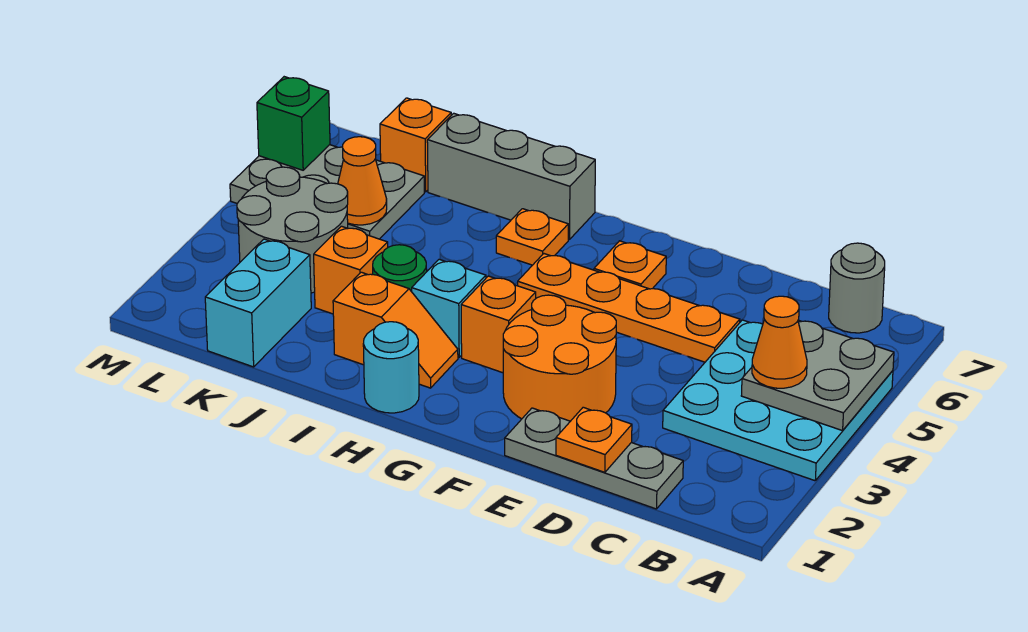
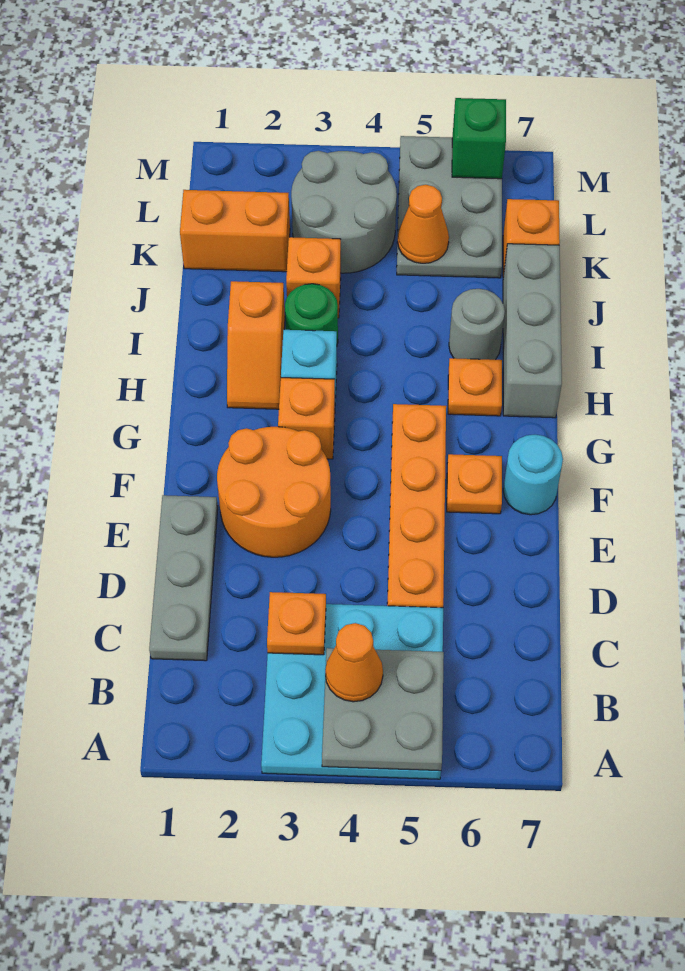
grey 1x1 round brick [829,243,885,333] -> grey 1x1 round brick moved to [449,289,505,360]
orange 1x1 plate [556,407,632,472] -> orange 1x1 plate moved to [267,592,326,655]
cyan 1x1 round brick [363,322,419,413] -> cyan 1x1 round brick moved to [503,435,563,515]
cyan 1x2 brick [205,239,311,367] -> orange 1x2 brick [180,190,290,272]

